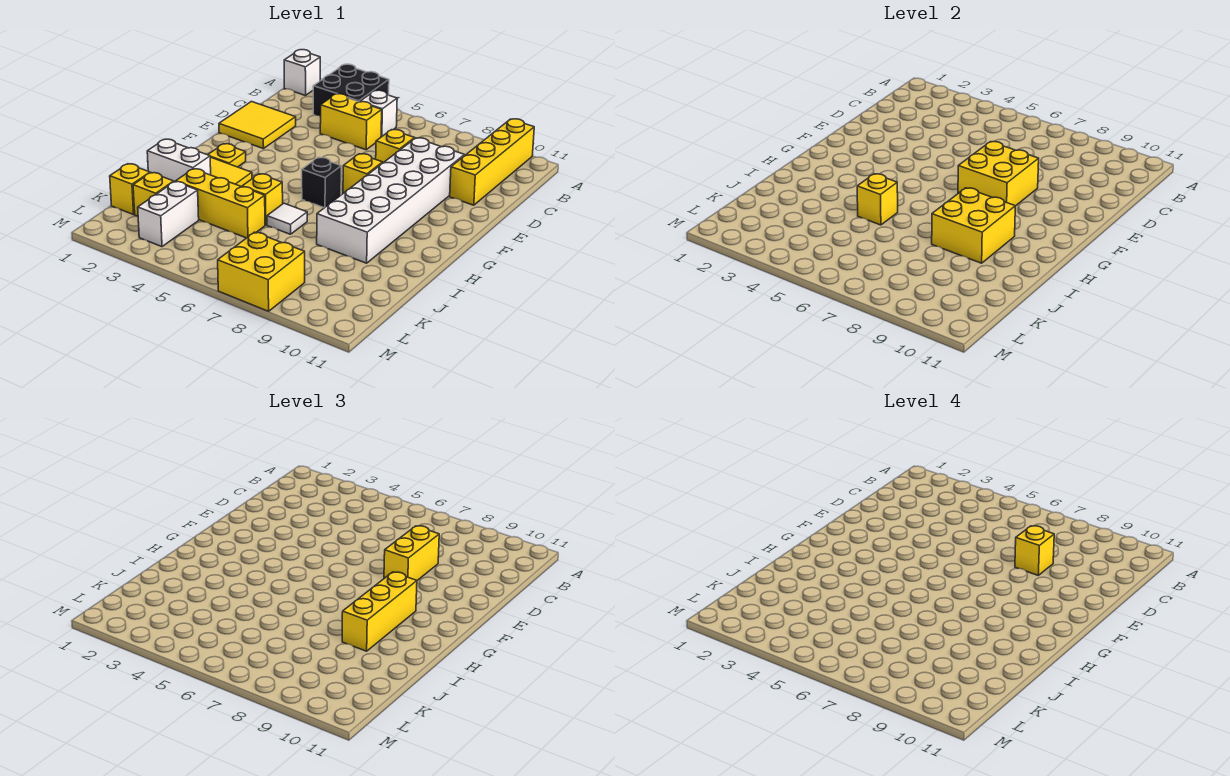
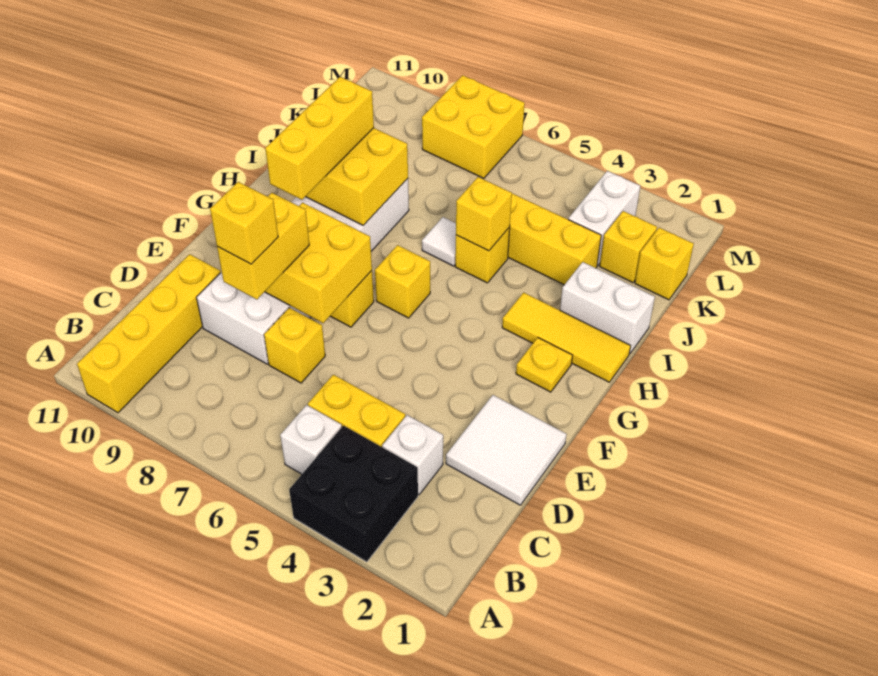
white 1x1 brick [284,50,320,96] -> white 1x1 brick moved to [382,415,443,494]
yellow 2x2 tile [219,102,296,149] -> white 2x2 tile [446,395,567,505]
black 1x1 brick [302,158,341,208] -> yellow 1x1 brick [375,245,430,318]

